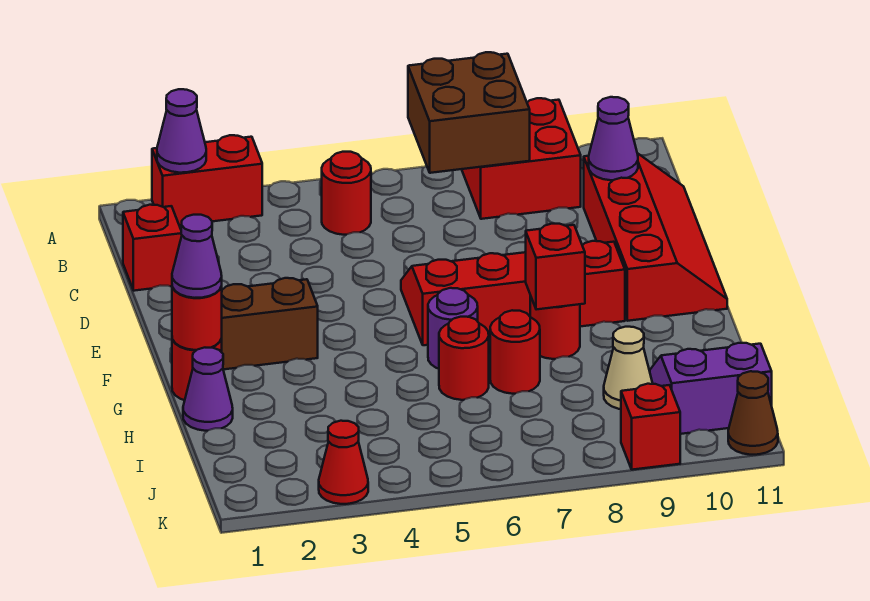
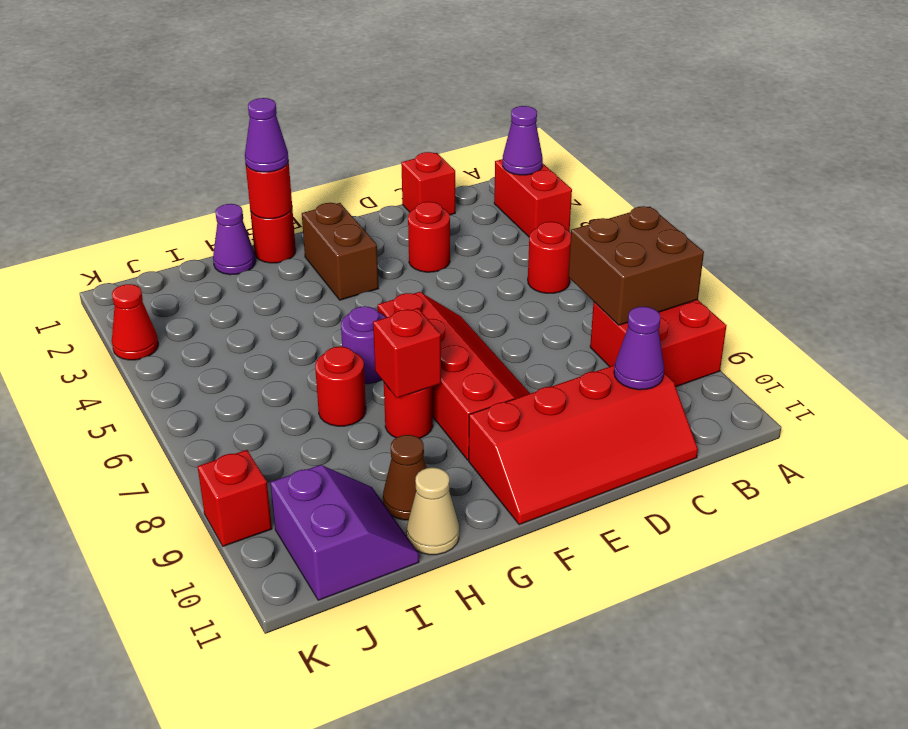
red 1x1 round brick [439,317,489,400] -> red 1x1 round brick moved to [408,202,450,272]
tan 1x1 cone [604,327,653,409] -> tan 1x1 cone moved to [407,467,459,555]
brown 1x1 cone [728,371,778,455] -> brown 1x1 cone moved to [383,435,427,520]

